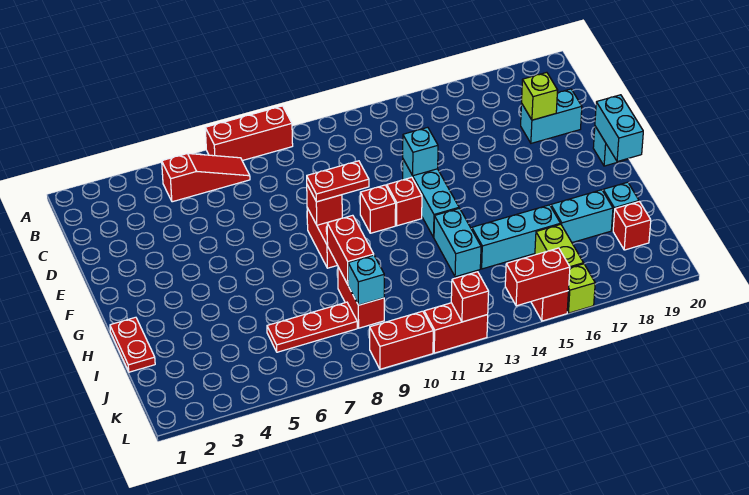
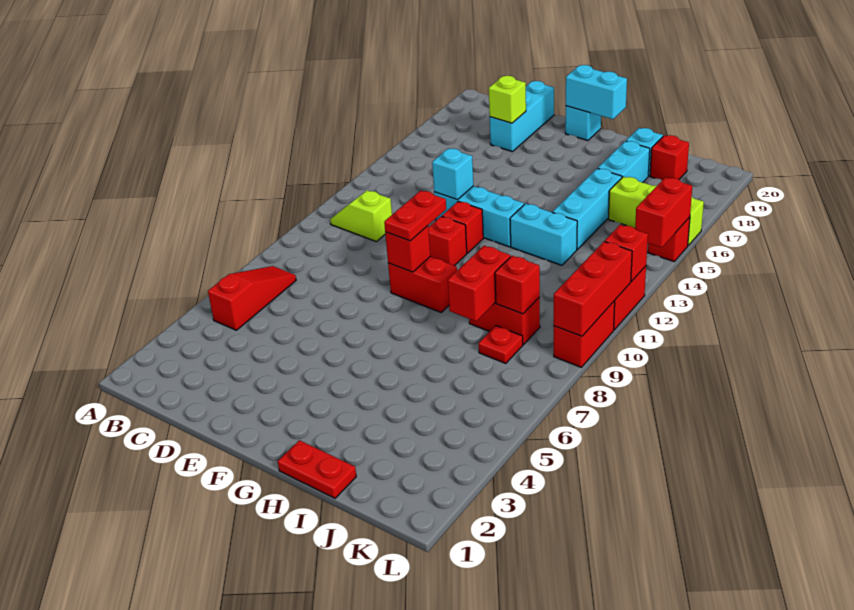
red 1x3 brick [205,106,293,161] -> red 1x3 brick moved to [554,241,632,336]
none -> lime 1x2 slope [330,190,392,241]
cyan 1x2 brick [521,89,582,143] -> cyan 1x3 brick [490,81,554,152]
red 1x2 brick [327,215,374,284] -> red 1x2 brick turned to [448,246,511,321]
red 1x3 plate [267,302,357,352] -> red 1x1 plate [479,326,523,363]
cyan 1x1 brick [348,255,384,305] -> red 1x1 brick [495,256,540,314]

